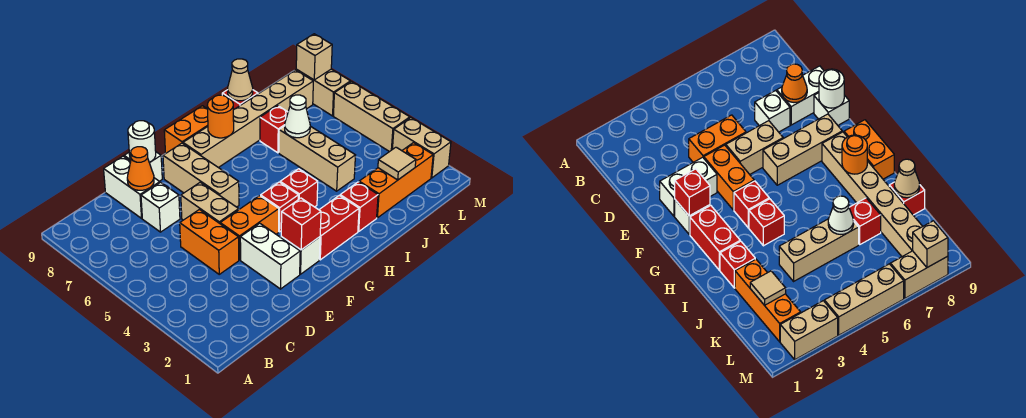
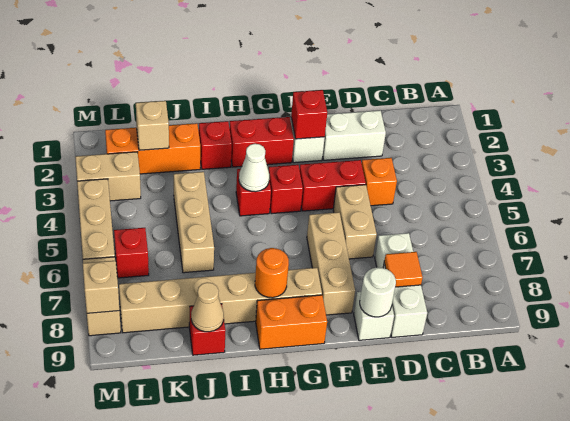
orange 1x2 brick [180,210,239,274] -> orange 1x1 brick [362,158,397,206]
orange 1x1 cone [127,147,154,190] -> orange 1x1 tile [384,252,423,287]
white 1x2 brick [240,223,300,289] -> white 1x2 brick turned to [323,110,386,160]
orange 1x2 brick [220,196,279,260] -> red 1x2 brick [300,160,366,211]
white 1x1 cone [285,95,310,138] -> white 1x1 cone moved to [239,144,269,192]
red 1x1 brick [260,106,288,153] -> red 1x1 brick moved to [114,228,149,278]
tan 1x1 tile [378,147,416,180] -> tan 1x1 brick [136,101,169,150]
tan 1x2 brick [392,118,451,178] -> tan 1x2 brick turned to [75,152,141,201]

